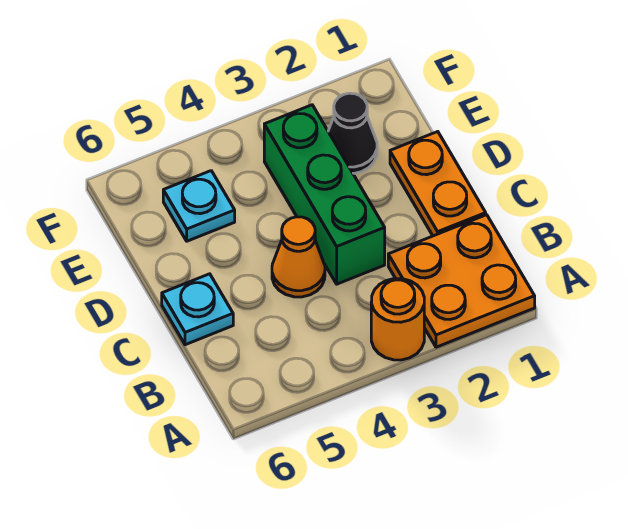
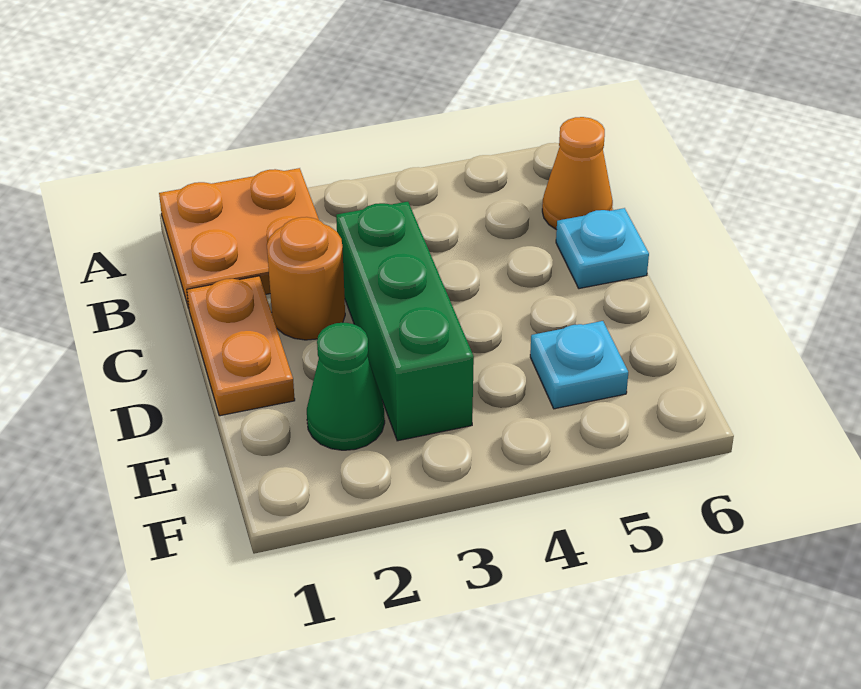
orange 1x1 round brick [371,279,424,360] -> orange 1x1 round brick moved to [267,217,345,340]
orange 1x1 cone [272,217,325,297] -> orange 1x1 cone moved to [542,117,613,230]
black 1x1 cone [328,93,377,173] -> green 1x1 cone [307,323,385,450]

